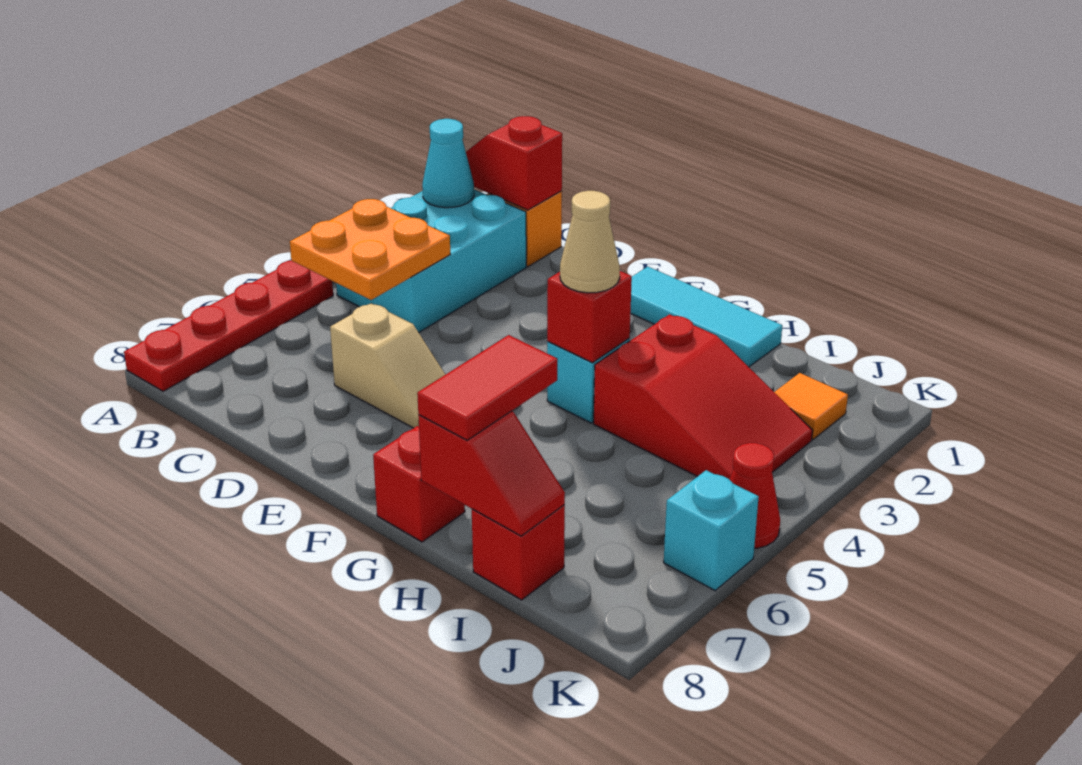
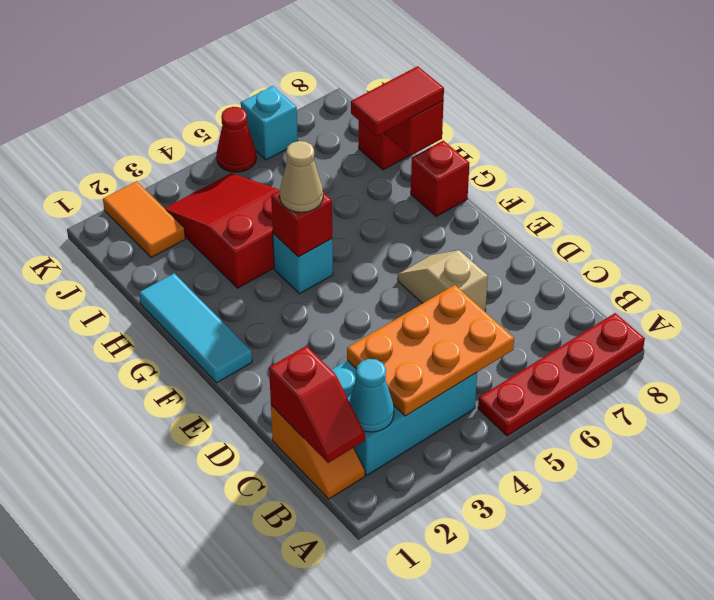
orange 2x2 plate [290,199,450,300] -> orange 2x3 plate [347,285,514,416]
orange 1x1 tile [774,373,848,439] -> orange 1x2 tile [103,181,185,258]

